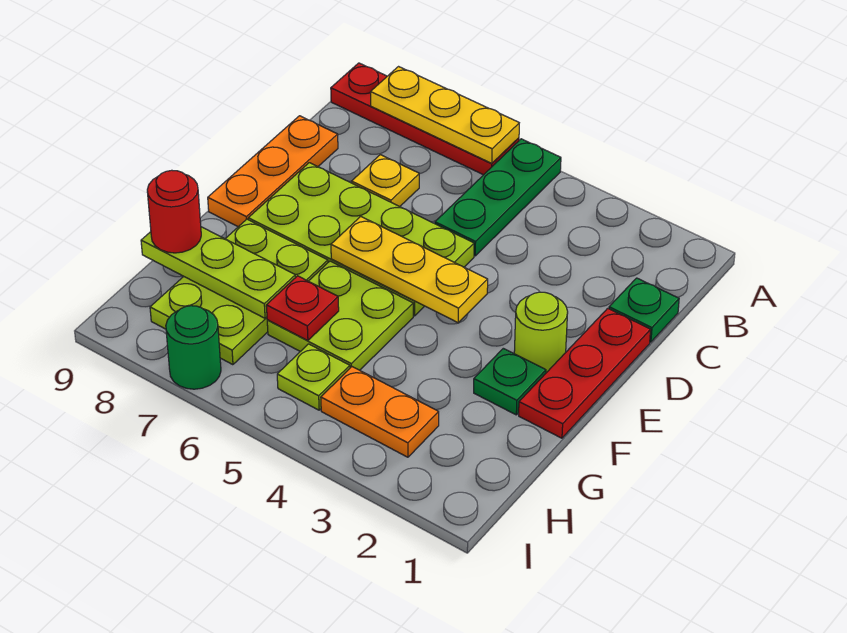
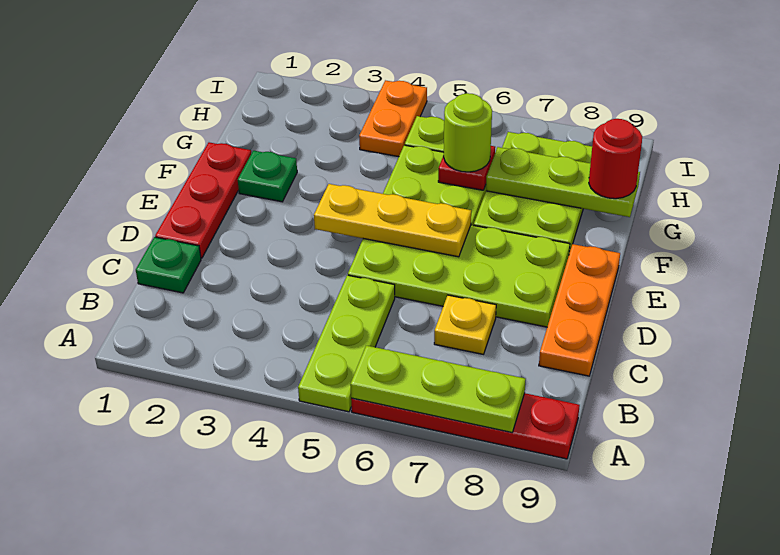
green 1x3 plate [435,139,561,256] -> lime 1x3 plate [298,275,395,412]
yellow 1x3 plate [370,67,519,163] -> lime 1x3 plate [350,345,526,432]
lime 1x1 round brick [514,292,568,373] -> lime 1x1 round brick moved to [444,93,492,172]
orange 1x2 plate [321,367,439,457] -> orange 1x2 plate turned to [359,80,427,157]
green 1x1 round brick [166,306,221,389] -> none

